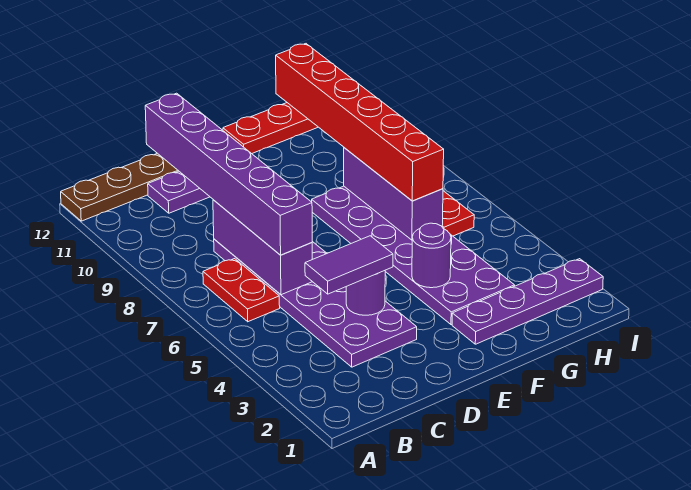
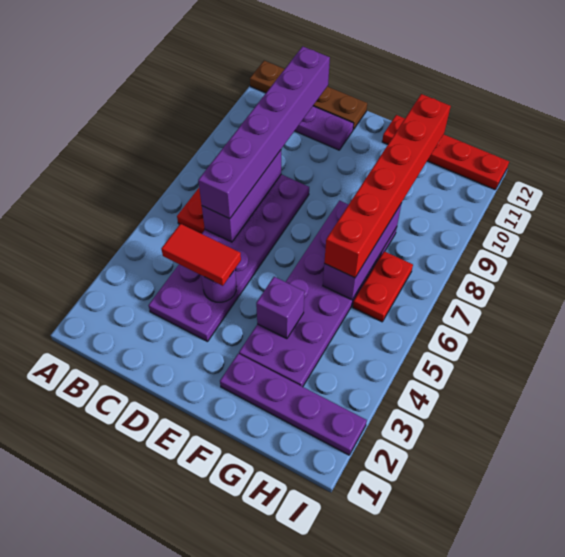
purple 1x2 tile [305,236,393,294] -> red 1x2 tile [161,224,241,286]
purple 1x1 round brick [412,223,451,288] -> purple 1x1 brick [256,277,304,339]

